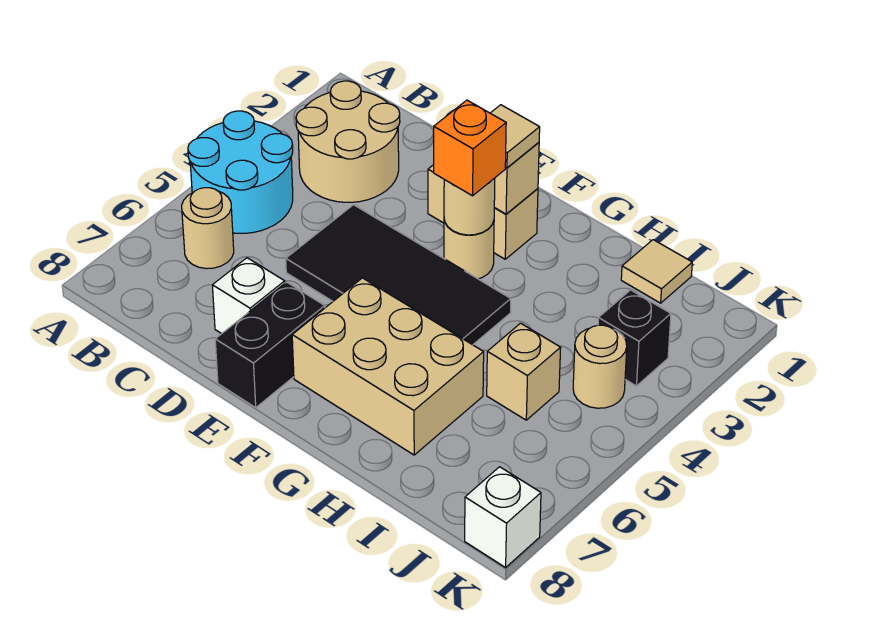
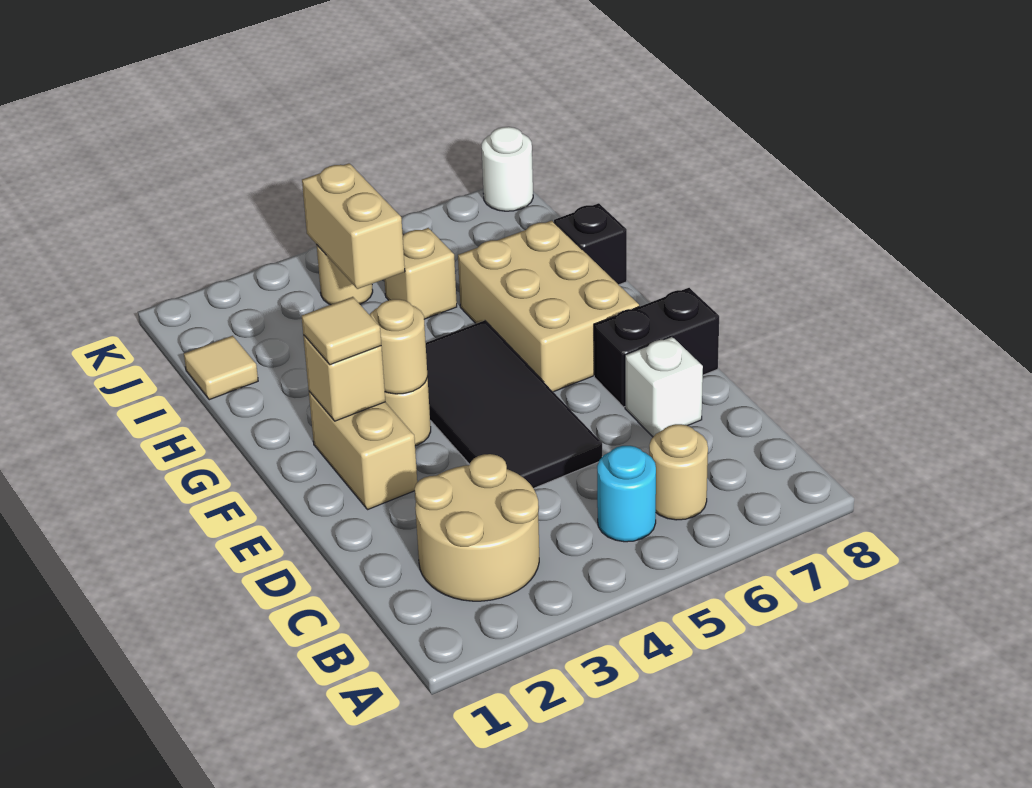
cyan 2x2 round brick [188,111,293,233] -> cyan 1x1 round brick [597,446,656,542]
orange 1x1 brick [434,100,506,196] -> none
none -> tan 1x2 brick [302,163,405,289]
black 1x1 brick [598,290,671,386] -> black 1x1 brick moved to [554,203,627,285]
white 1x1 brick [465,467,541,567] -> white 1x1 round brick [482,127,533,211]

